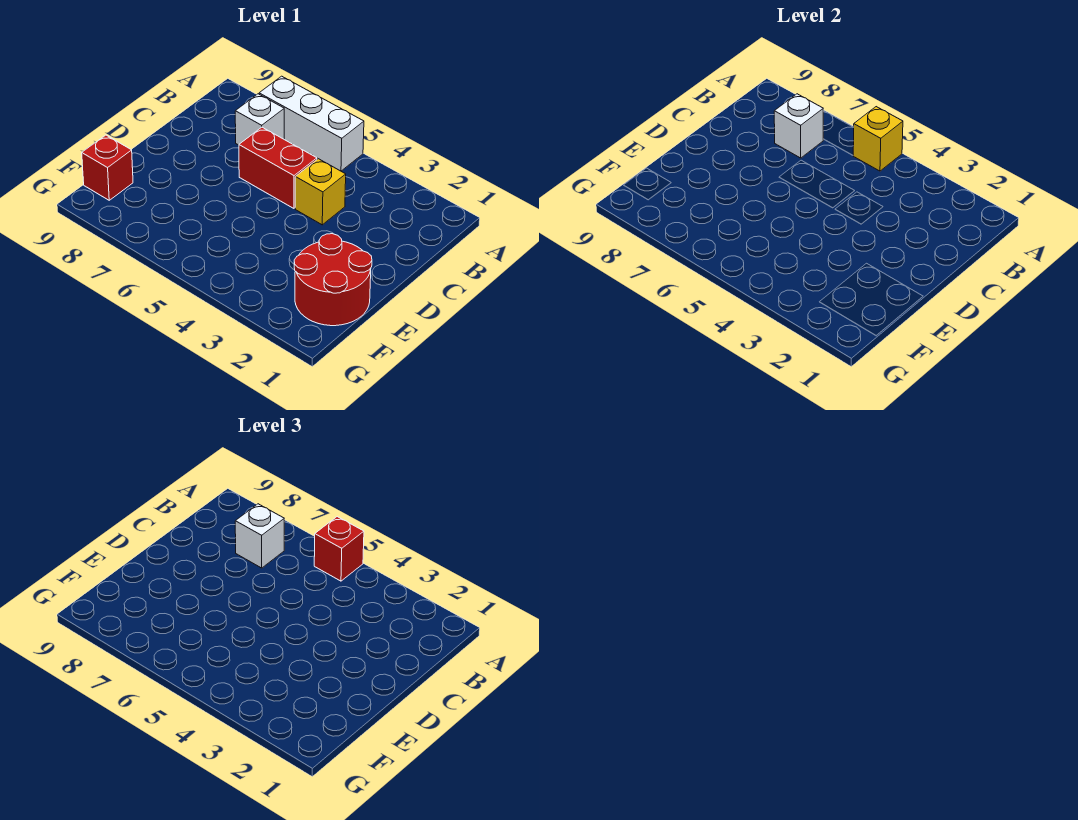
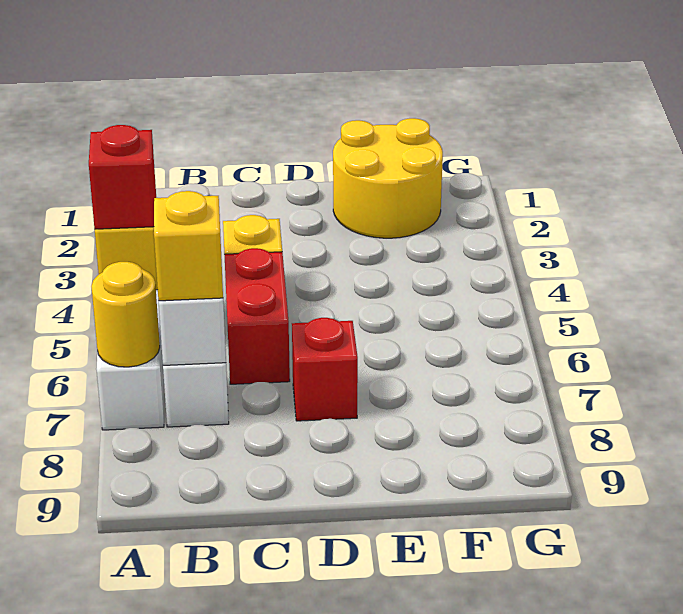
none -> yellow 1x1 round brick [91,262,160,367]
white 1x1 brick [235,504,284,568] -> yellow 1x1 brick [154,191,223,301]
red 2x2 round brick [294,234,372,326] -> yellow 2x2 round brick [333,118,443,238]
red 1x1 brick [82,135,133,200] -> red 1x1 brick moved to [292,318,358,421]

